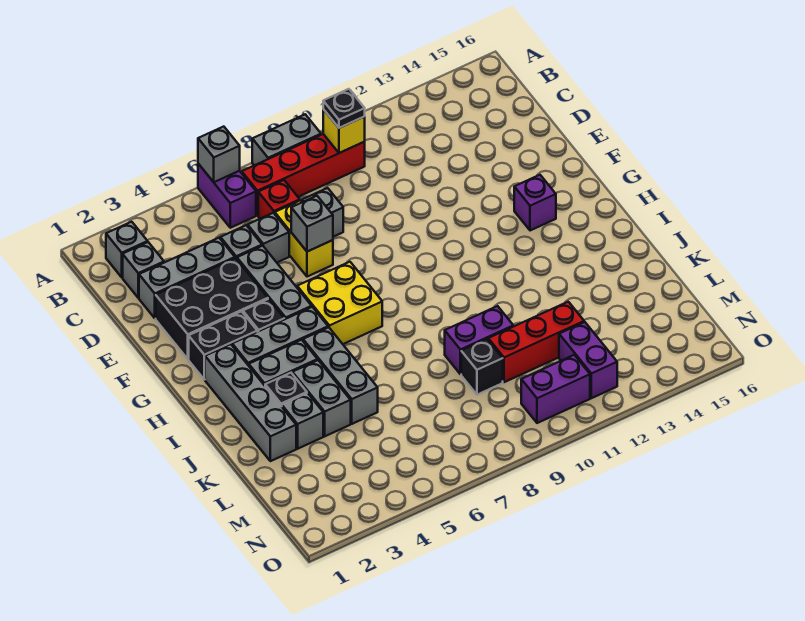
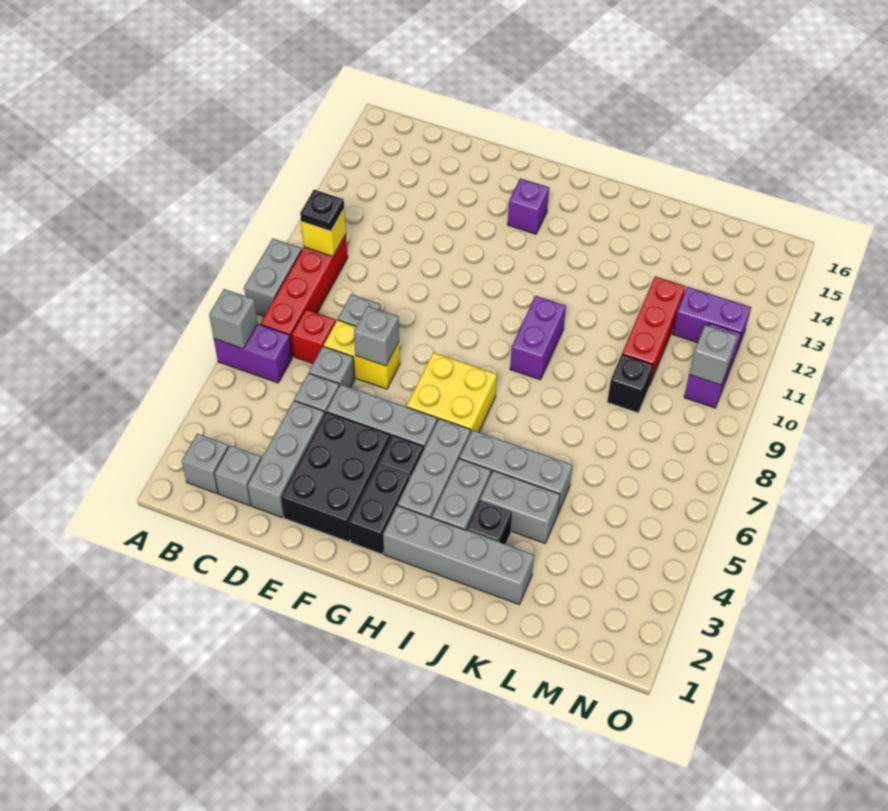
grey 1x1 brick [282,393,323,449] -> grey 1x1 brick moved to [689,325,737,385]
purple 1x2 brick [445,306,513,374] -> purple 1x2 brick moved to [510,296,566,380]

